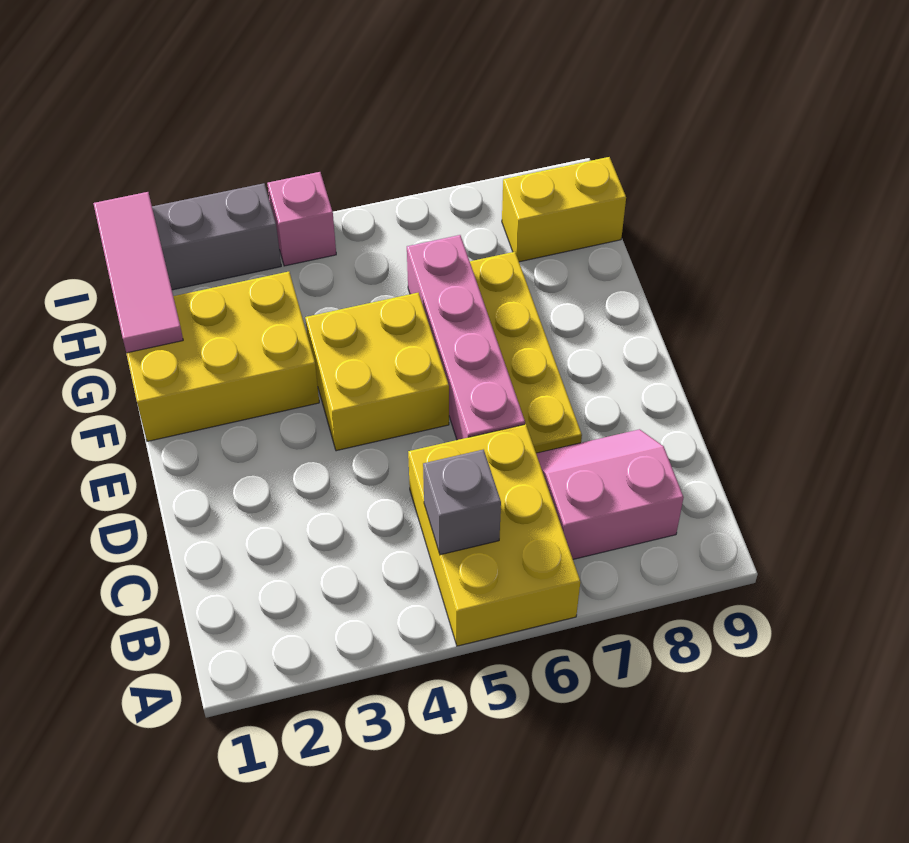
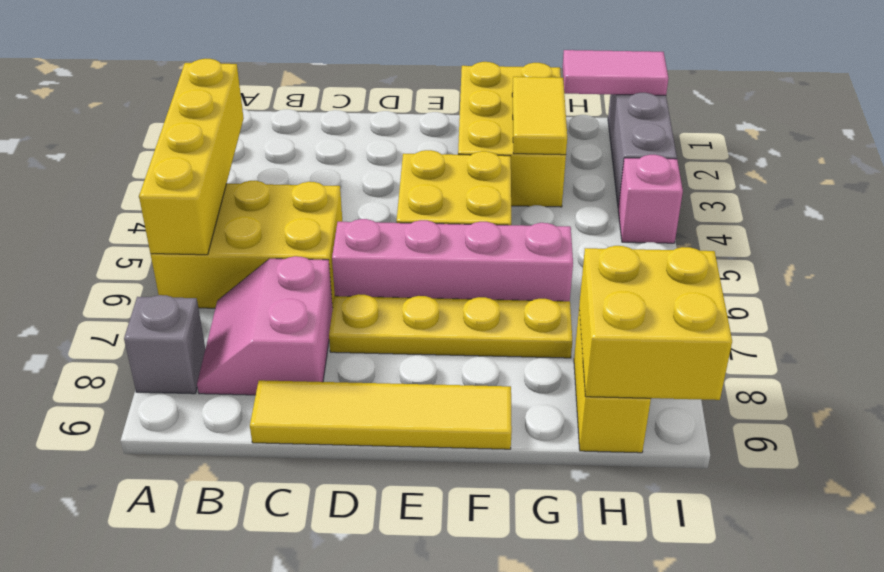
none -> yellow 1x4 brick [139,59,244,255]
grey 1x1 brick [423,450,501,555] -> grey 1x1 brick moved to [124,295,205,394]
pink 2x2 slope [536,429,684,559] -> pink 2x2 slope turned to [197,256,333,395]
none -> yellow 1x4 tile [250,380,512,449]
pink 1x3 tile [93,192,183,353] -> pink 1x2 tile [563,50,668,95]
none -> yellow 1x2 tile [512,77,567,155]
none -> yellow 2x2 brick [579,246,732,400]

